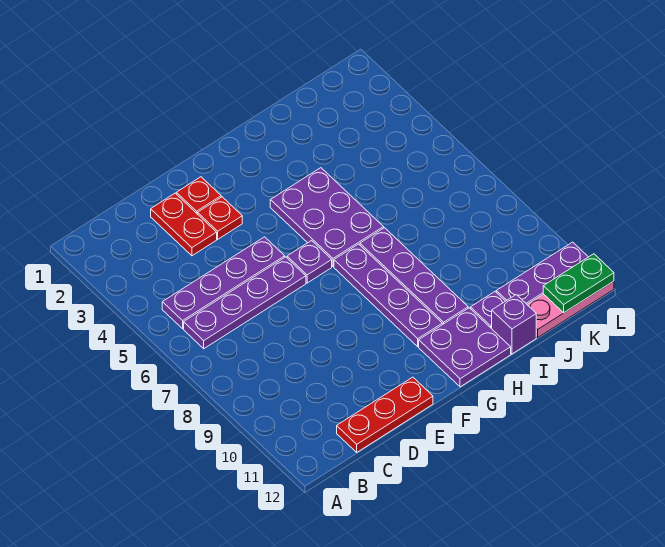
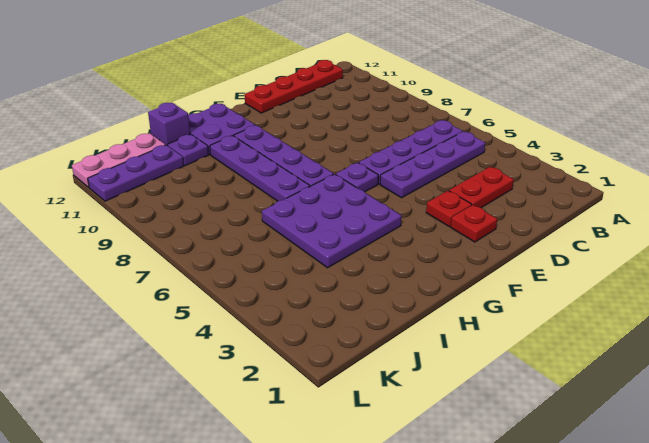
red 1x3 plate [337,377,433,452] -> red 1x4 plate [244,60,343,113]
red 1x2 plate [151,193,217,256] -> red 1x2 plate turned to [449,167,514,208]
purple 2x3 plate [270,168,384,267] -> purple 3x3 plate [262,174,401,268]
green 1x2 plate [543,254,614,313] -> none

